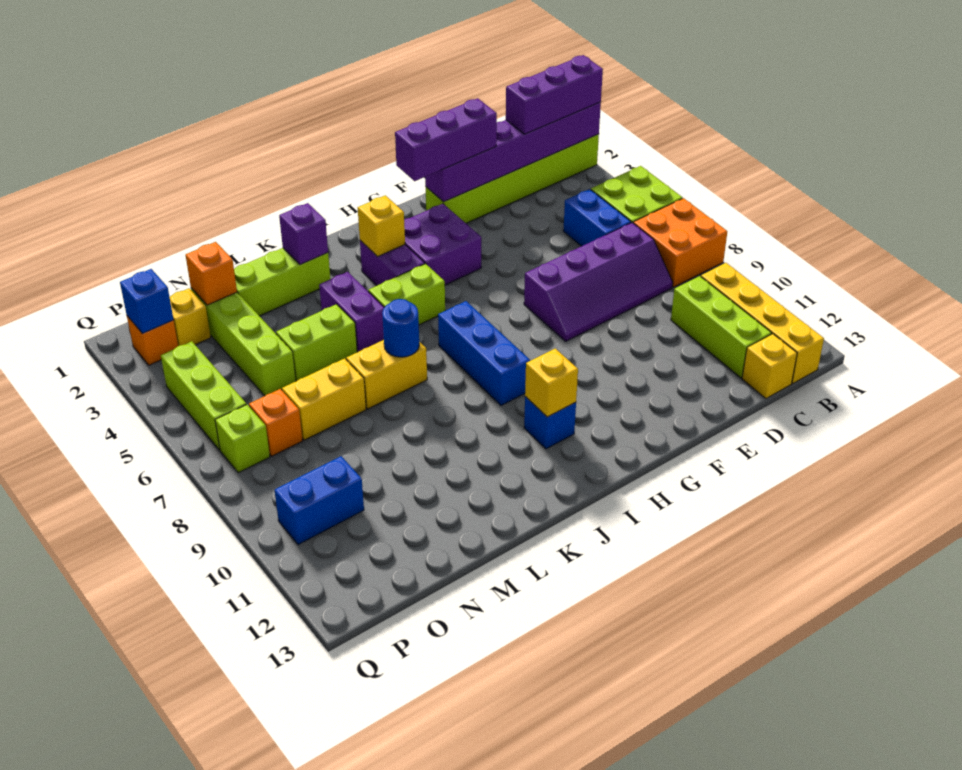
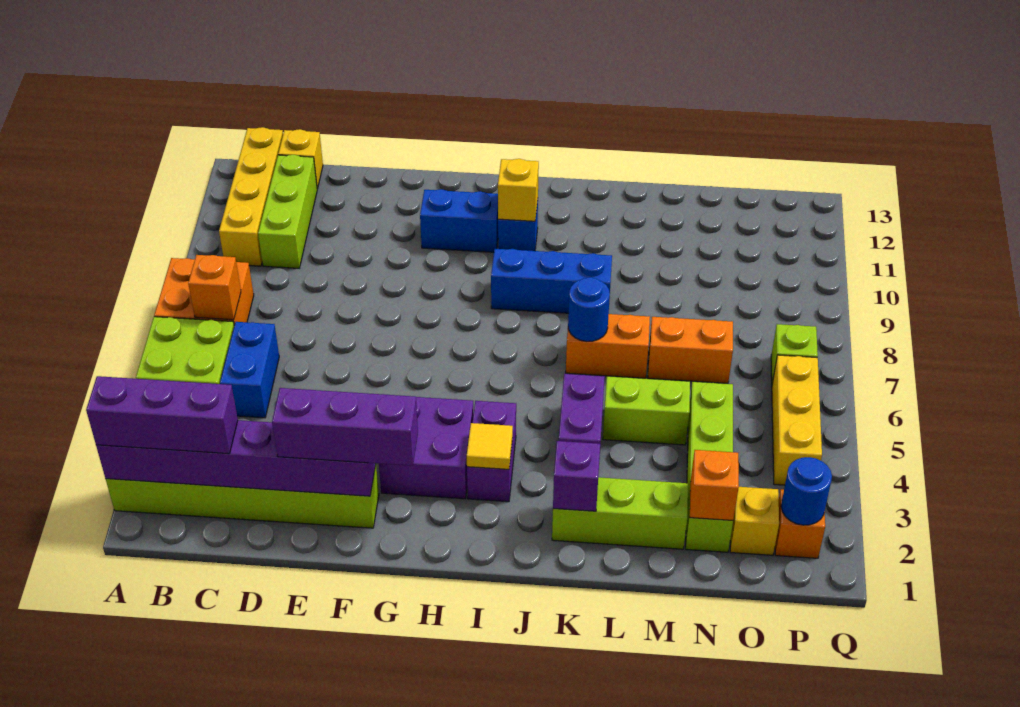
purple 2x4 slope [524,223,673,341] -> none
yellow 1x1 brick [358,195,405,257] -> yellow 1x1 tile [467,423,513,469]
lime 1x2 brick [368,264,445,325] -> none
blue 1x3 brick [438,301,530,405] -> blue 1x3 brick turned to [491,249,612,313]
yellow 1x2 brick [346,340,427,409] -> orange 1x2 brick [566,314,650,378]
yellow 1x2 brick [282,358,366,440] -> orange 1x2 brick [648,317,733,383]
orange 1x1 brick [249,389,303,456] -> orange 1x1 brick moved to [188,255,241,320]
blue 1x2 brick [274,456,364,545] -> blue 1x2 brick moved to [420,189,498,252]
blue 1x1 brick [120,269,174,334] -> blue 1x1 round brick [781,457,832,525]
lime 1x3 brick [161,341,246,450] -> yellow 1x3 brick [772,355,822,485]

